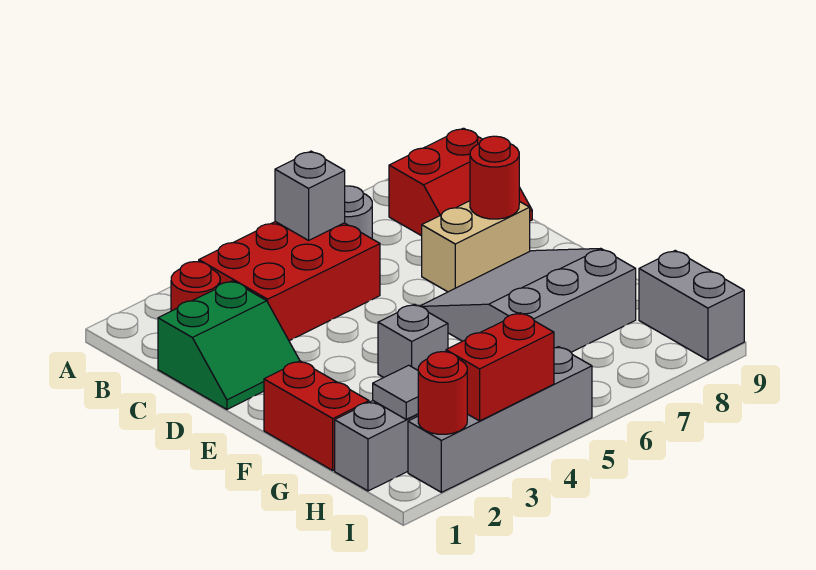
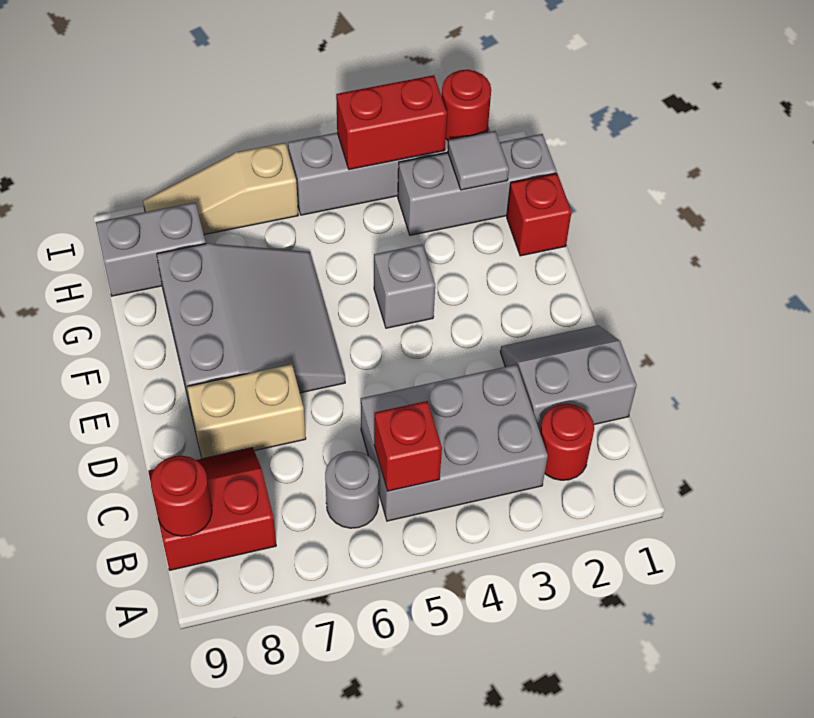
red 2x3 brick [199,222,380,341] -> grey 2x3 brick [361,364,548,521]
grey 1x1 brick [275,151,345,240] -> red 1x1 brick [374,401,442,491]
green 2x2 slope [158,281,300,409] -> grey 2x2 slope [500,325,637,432]
red 1x1 round brick [470,136,519,219] -> red 1x1 round brick moved to [151,456,212,536]
grey 3x3 slope [421,249,636,352] -> grey 3x3 slope turned to [157,244,345,409]
red 1x2 brick [264,361,369,470] -> red 1x1 brick [507,173,572,256]
grey 1x2 brick [639,251,744,360] -> grey 1x2 brick turned to [96,202,206,296]
none -> tan 1x3 slope [143,143,298,235]

